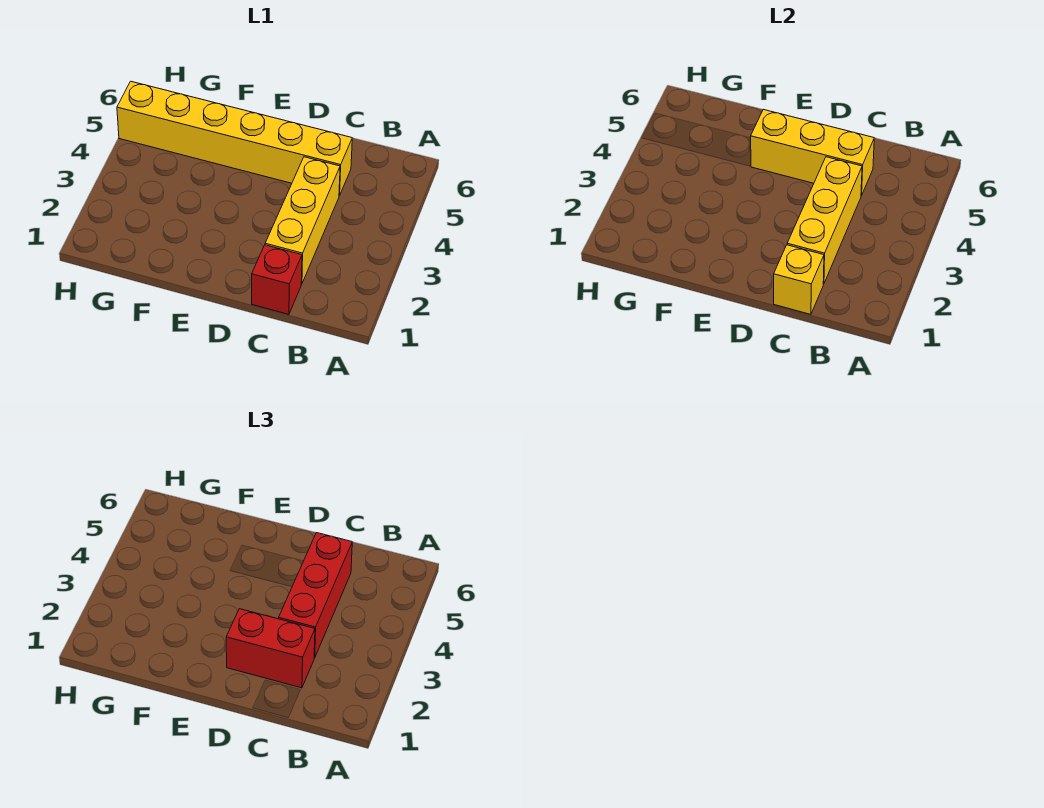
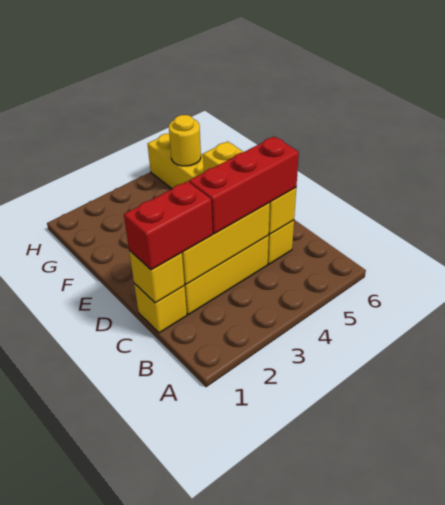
red 1x1 brick [252,245,302,314] -> yellow 1x1 brick [134,283,187,333]
red 1x2 brick [226,609,315,688] -> red 1x2 brick turned to [124,181,213,270]
none -> yellow 1x1 round brick [169,115,201,166]

